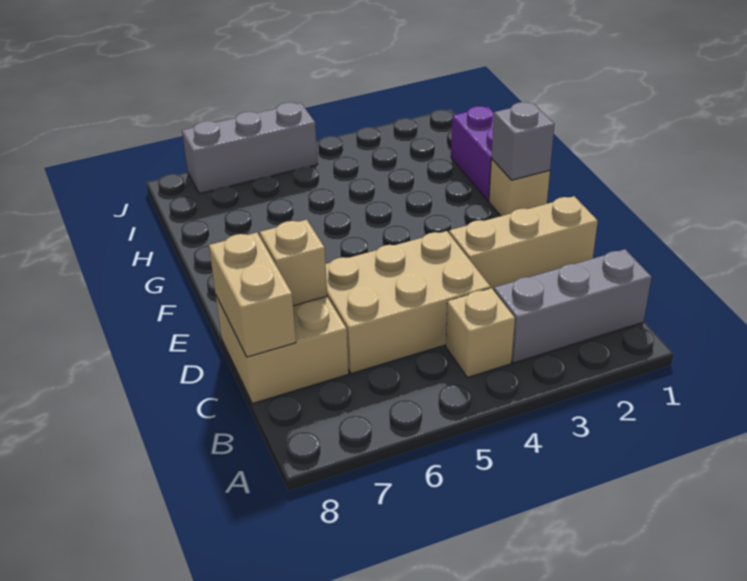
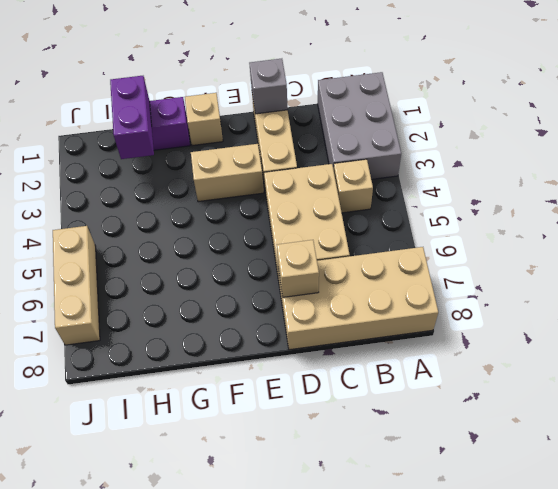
grey 1x3 brick [494,249,652,363] -> grey 2x3 brick [318,72,401,179]
tan 2x2 brick [216,296,349,403] -> tan 2x4 brick [278,247,438,350]
tan 1x2 brick [209,233,296,357] -> tan 1x2 brick moved to [191,144,264,202]
grey 1x1 brick [491,102,555,180] -> grey 1x1 brick moved to [249,59,288,114]
none -> purple 1x2 brick [110,76,154,159]
grey 1x3 brick [182,102,318,194] -> tan 1x3 brick [53,226,100,345]

